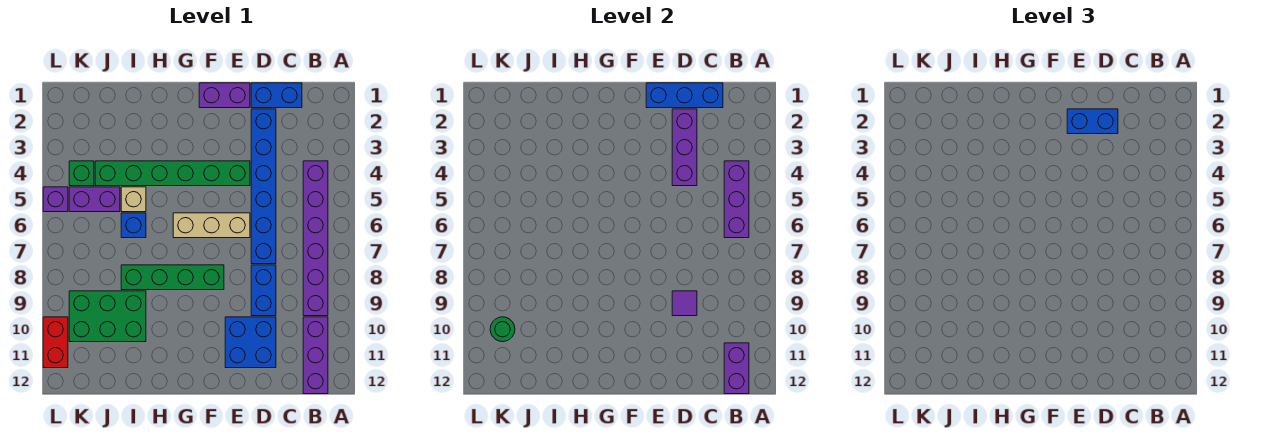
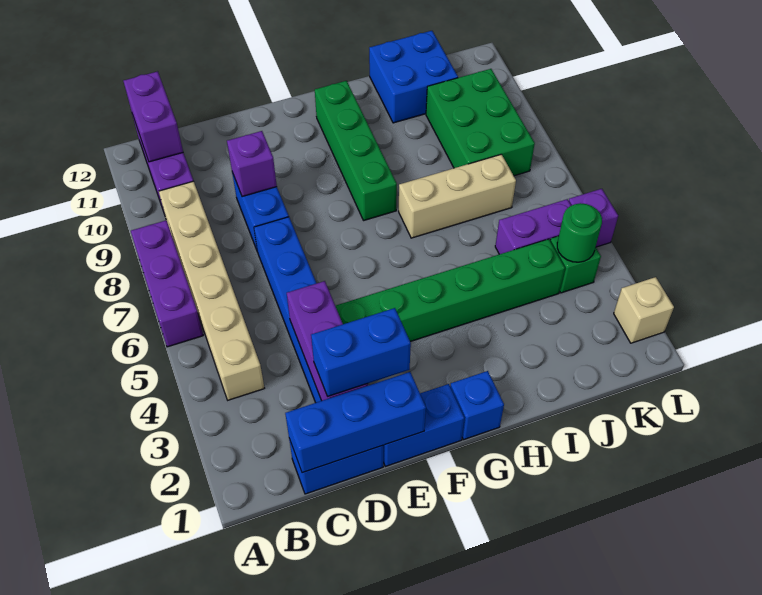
purple 1x6 brick [303,161,328,316] -> tan 1x6 brick [159,181,264,400]
purple 1x3 brick [724,161,749,238] -> purple 1x3 brick moved to [131,220,203,347]
purple 1x1 tile [672,291,697,316] -> purple 1x1 brick [227,131,277,197]
blue 2x2 brick [225,317,276,368] -> blue 2x2 brick moved to [369,31,458,123]
purple 1x2 brick [199,83,250,108] -> blue 1x2 brick [383,384,464,466]
tan 1x3 brick [173,213,250,238] -> tan 1x3 brick moved to [399,154,516,238]
green 1x4 brick [121,265,224,290] -> green 1x4 brick turned to [315,81,397,221]
tan 1x1 brick [121,187,146,212] -> tan 1x1 brick moved to [614,277,674,343]
blue 1x1 brick [121,213,146,238] -> blue 1x1 brick moved to [450,371,504,440]
green 2x3 brick [69,291,146,342] -> green 2x3 brick turned to [426,69,535,176]
green 1x1 round brick [490,317,515,342] -> green 1x1 round brick moved to [557,203,602,262]
red 1x2 brick [43,317,68,368] -> none

